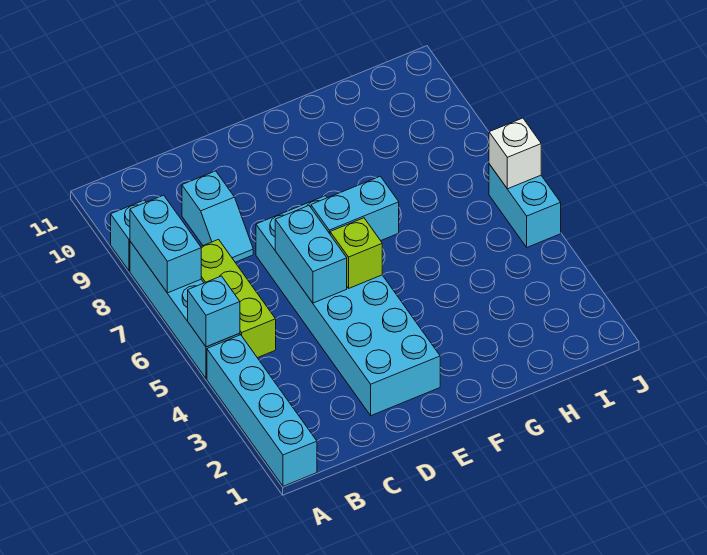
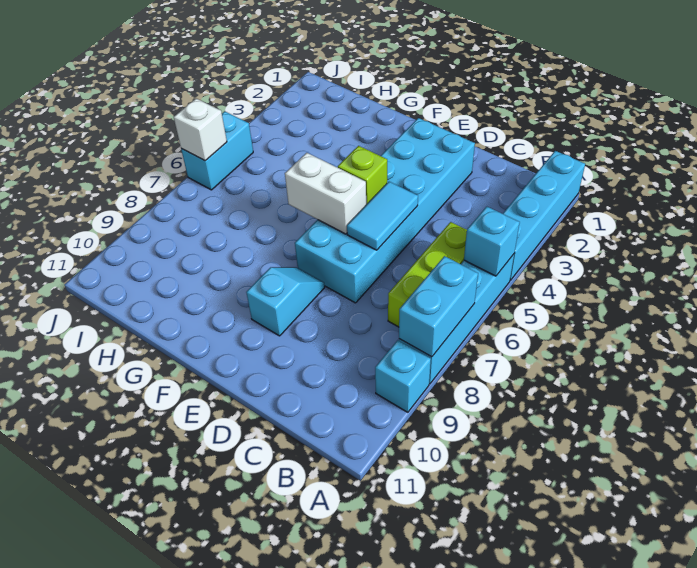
cyan 1x2 slope [182,171,253,262] -> cyan 1x2 slope moved to [246,267,325,336]
cyan 1x2 brick [275,206,347,303] -> cyan 1x2 tile [347,182,418,250]
cyan 1x2 brick [311,176,399,241] -> white 1x2 brick [285,153,366,234]

